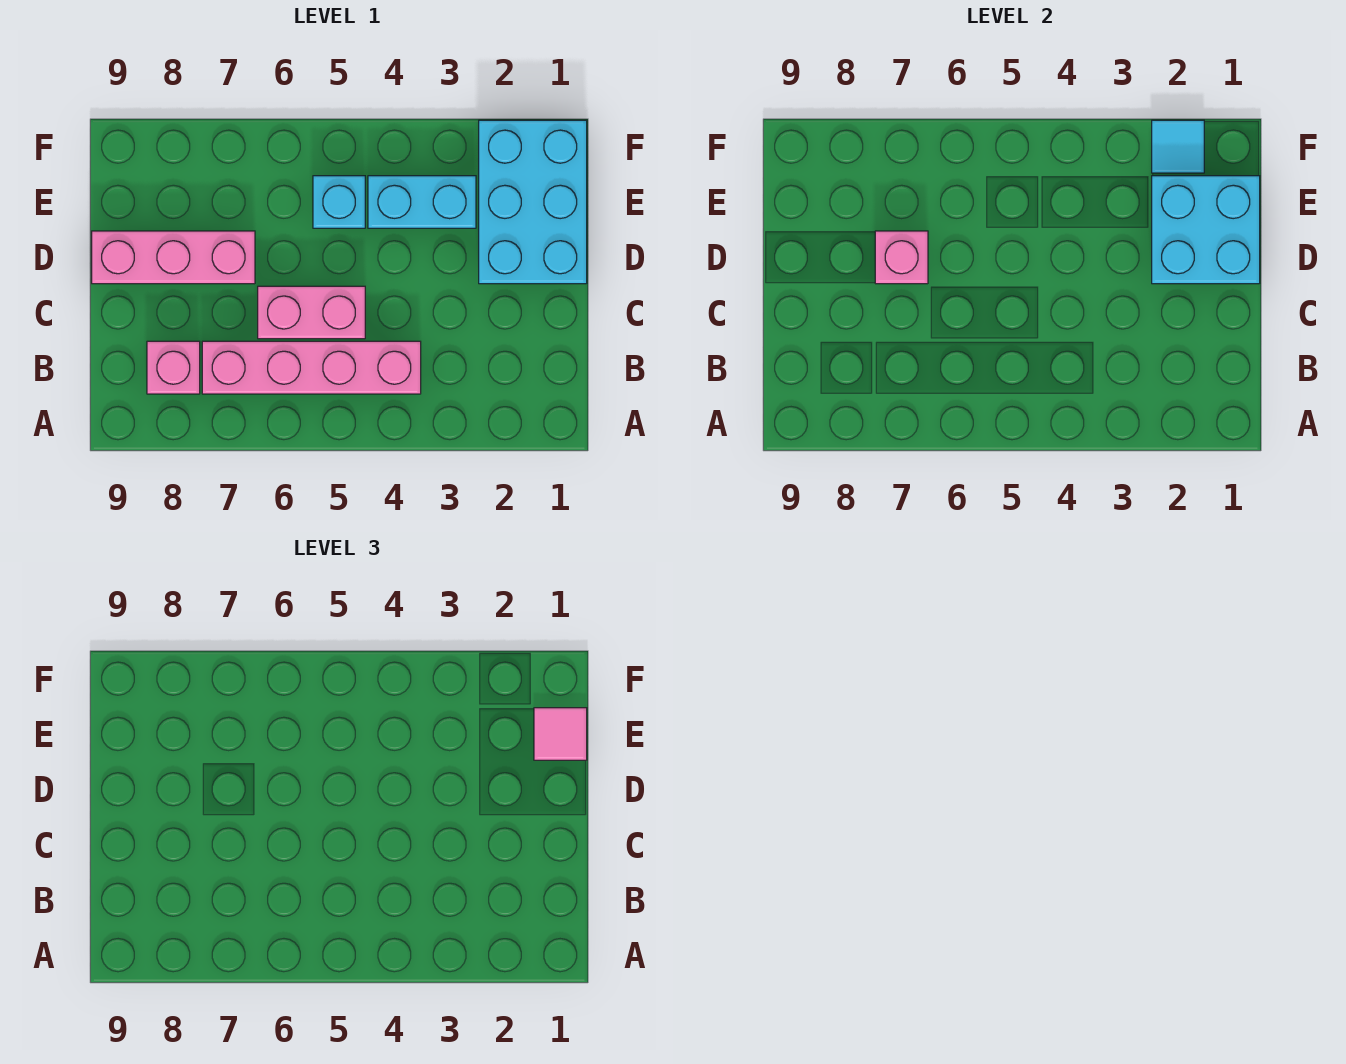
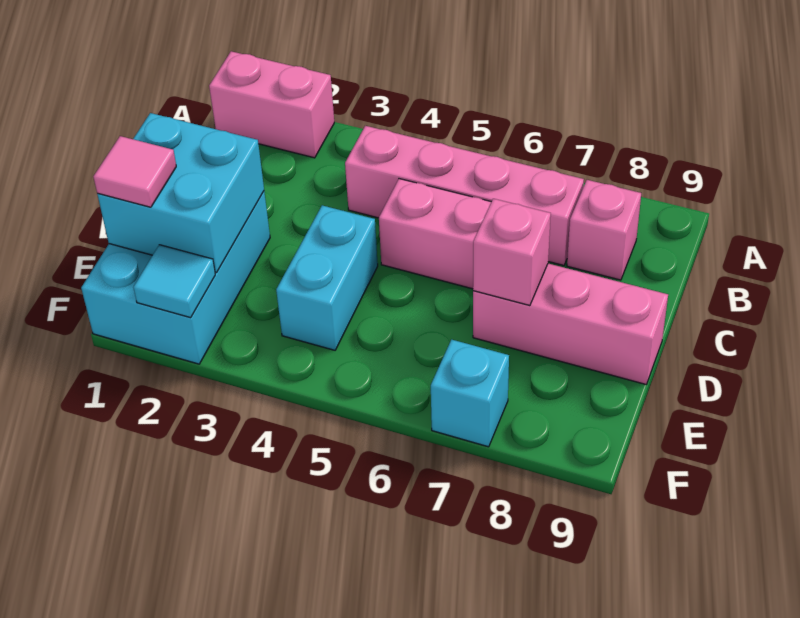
none -> pink 1x2 brick [209,51,334,158]
cyan 1x2 brick [368,176,476,228] -> cyan 1x2 brick turned to [276,205,378,350]
cyan 1x1 brick [313,176,365,228] -> cyan 1x1 brick moved to [431,340,509,447]

